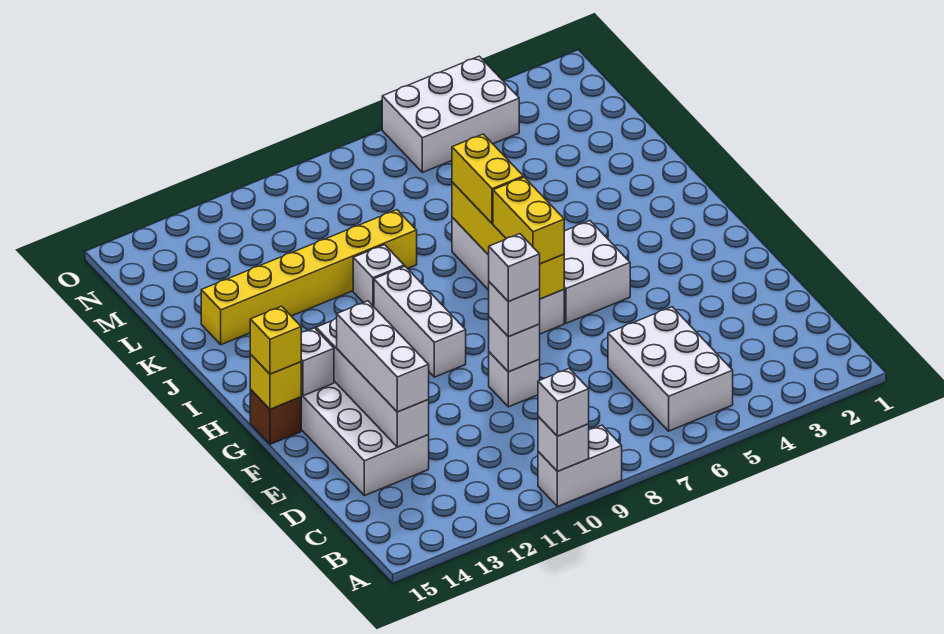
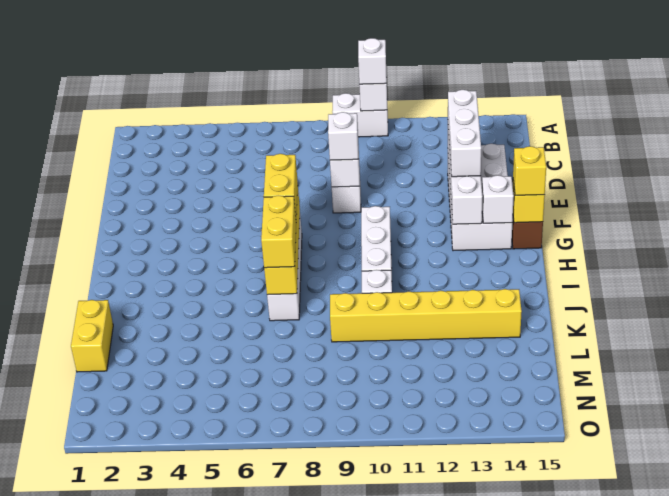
white 2x3 brick [608,307,733,431] -> none
white 1x1 brick [489,234,540,302] -> none
white 2x2 brick [564,221,630,323] -> none
none -> yellow 1x2 brick [71,300,113,372]
white 2x3 brick [382,56,519,172] -> none

